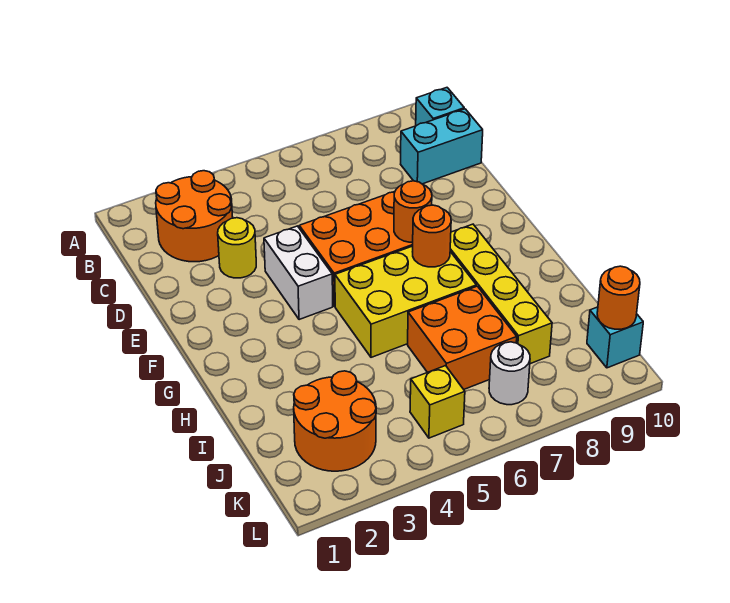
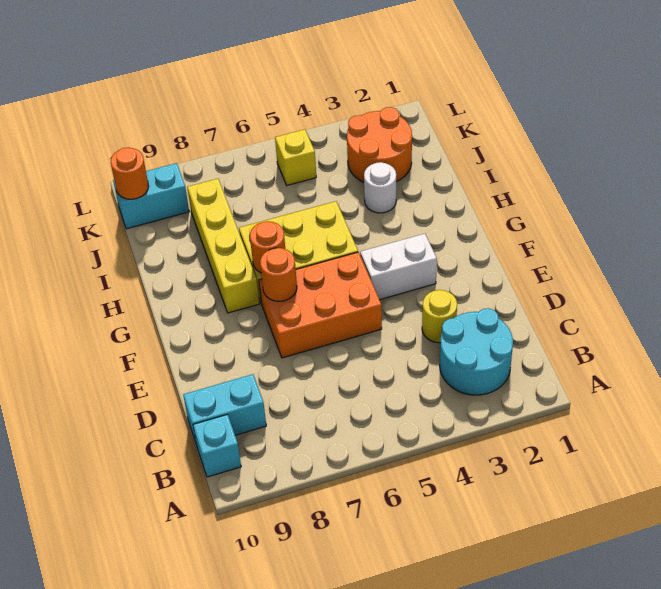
orange 2x2 round brick [156,171,233,262] -> cyan 2x2 round brick [440,308,513,395]
white 1x2 brick [264,226,333,320] -> white 1x2 brick turned to [360,234,437,300]
orange 2x2 brick [408,286,517,389] -> none
white 1x1 round brick [489,342,530,405] -> white 1x1 round brick moved to [364,162,396,213]
cyan 1x1 brick [587,307,643,368] -> cyan 1x2 brick [113,163,189,229]

